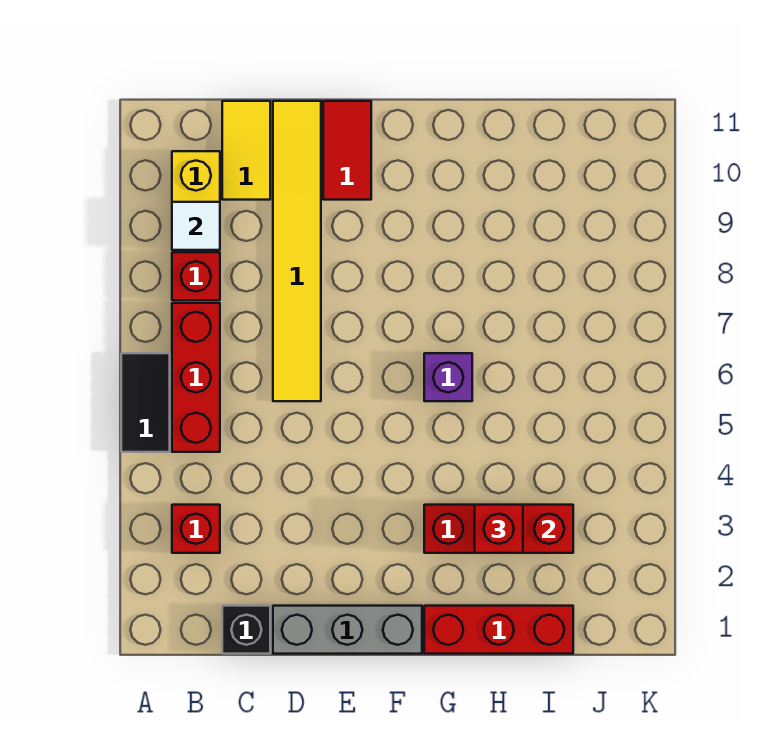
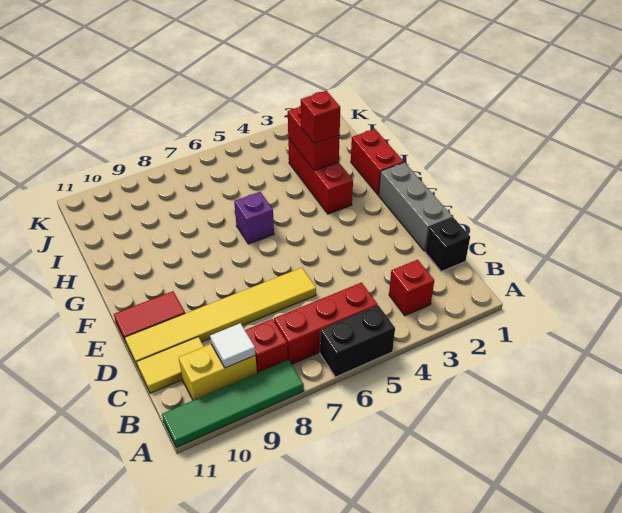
black 1x2 tile [121,353,170,452] -> black 1x2 brick [320,305,395,377]
none -> green 1x4 tile [162,360,304,448]
red 1x3 brick [424,606,573,654] -> red 1x2 brick [351,129,404,195]

